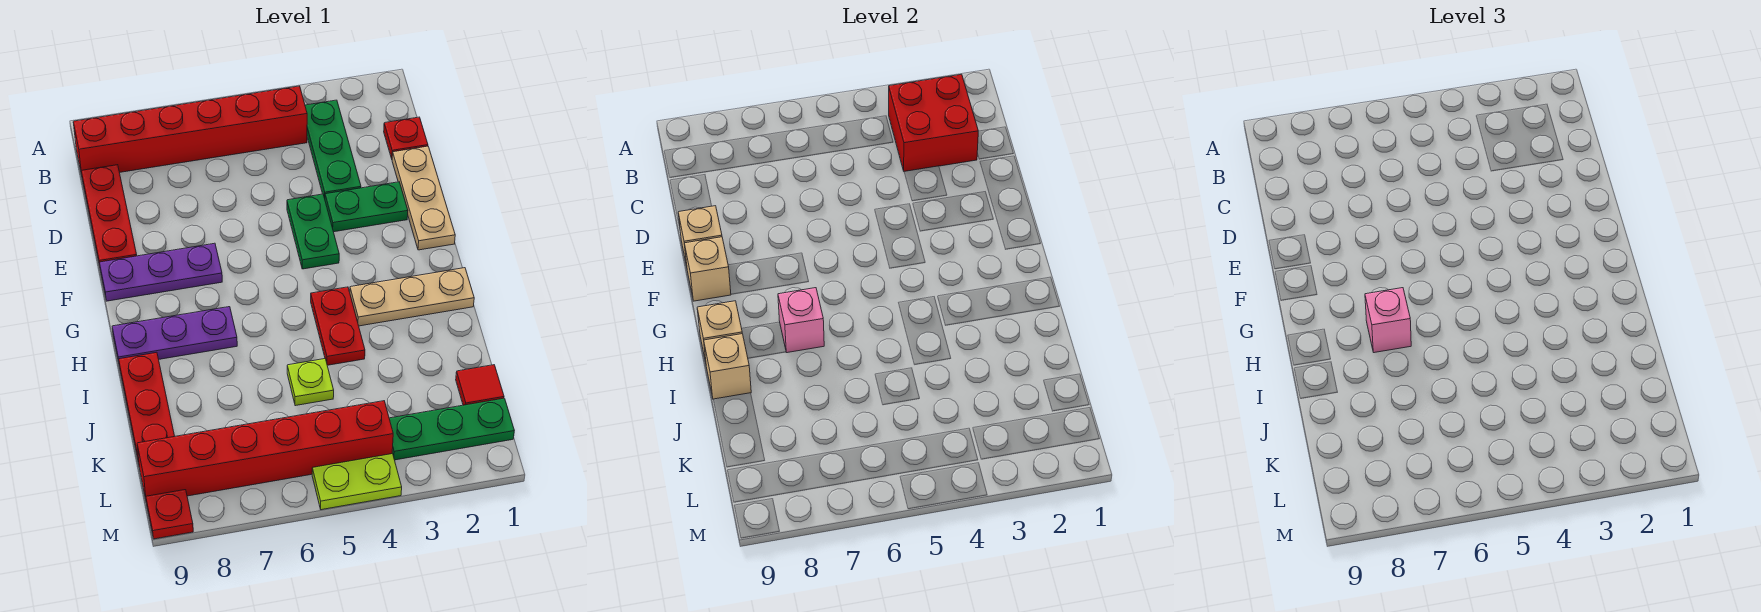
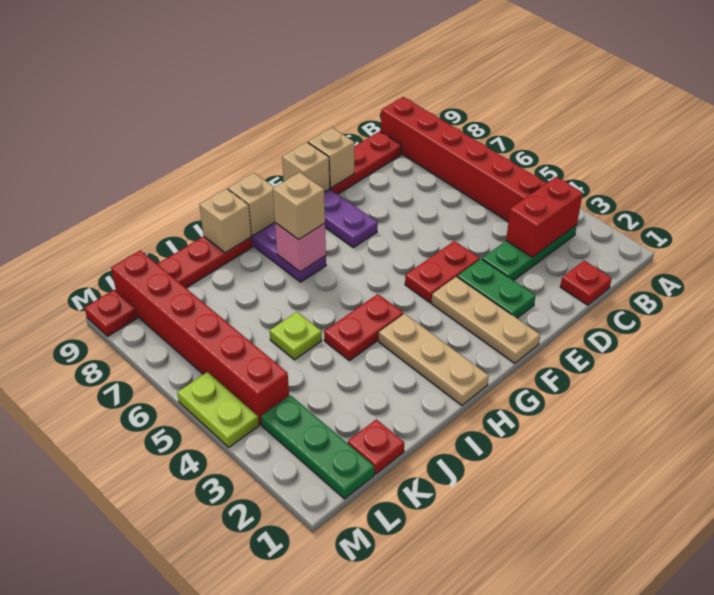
red 2x2 brick [889,74,978,171] -> red 1x2 brick [506,177,583,257]
tan 1x3 plate [392,146,455,250] -> tan 1x3 plate turned to [431,277,540,363]
green 1x2 plate [287,194,339,269] -> red 1x2 plate [405,241,480,303]
pink 1x1 brick [1365,288,1411,353] -> tan 1x1 brick [273,172,325,240]
red 1x1 tile [456,365,504,405] -> red 1x1 plate [348,419,404,474]

